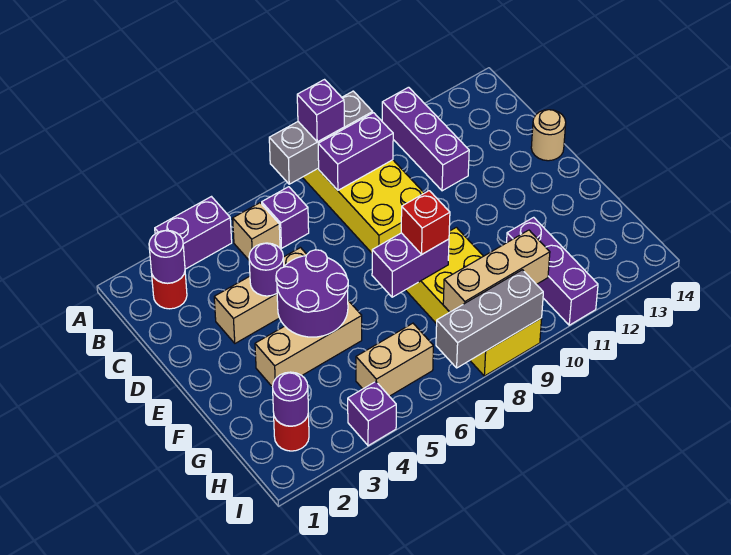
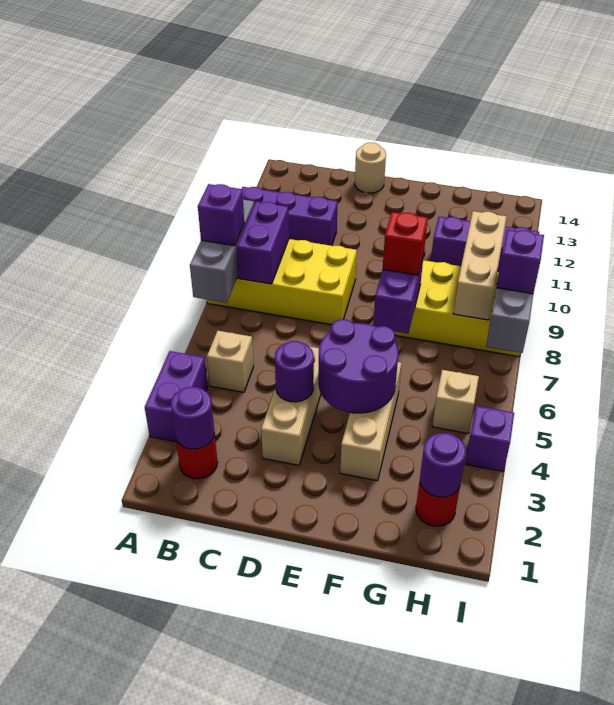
purple 1x1 brick [262,187,309,248] -> purple 1x1 brick moved to [496,230,544,294]
tan 1x2 brick [356,323,433,396] -> tan 1x1 brick [432,370,479,434]

